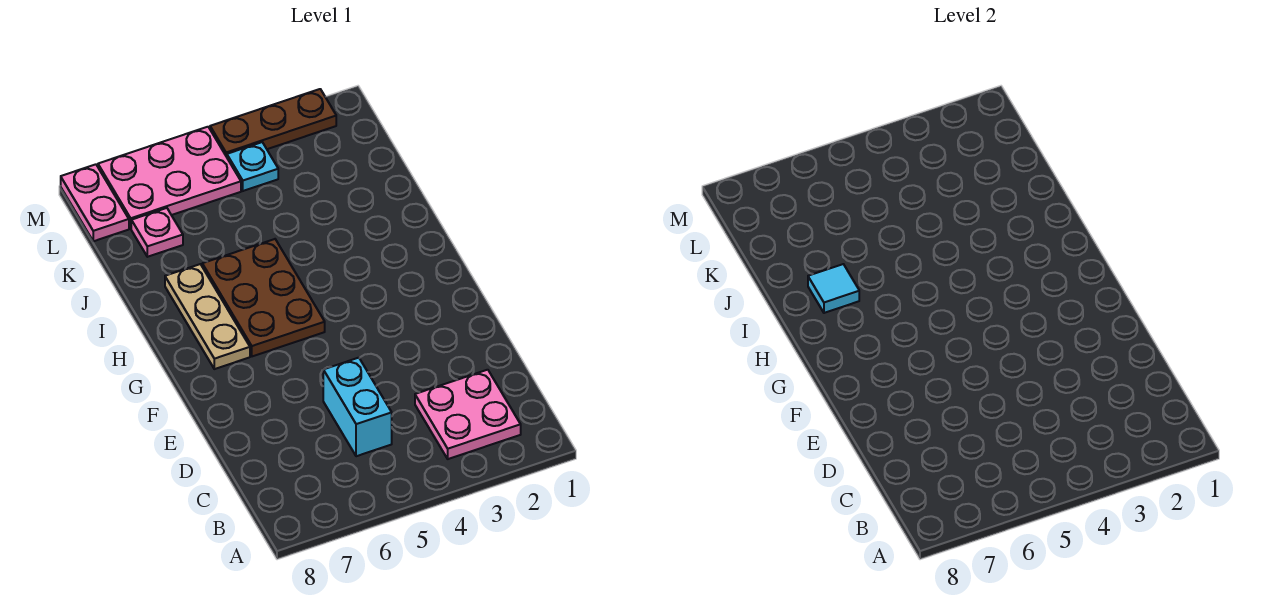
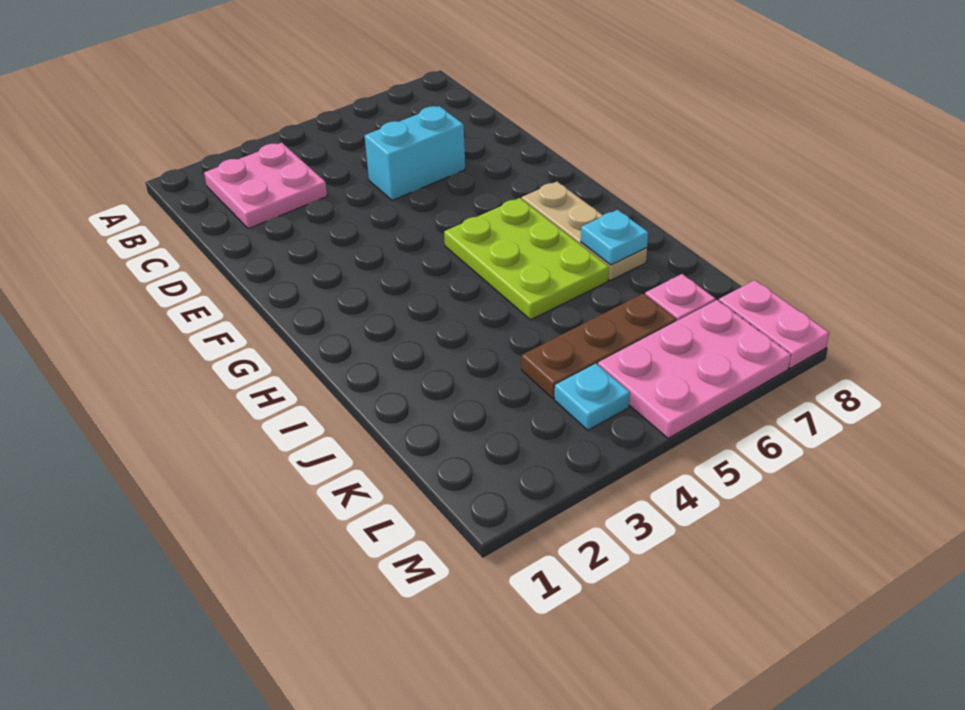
cyan 1x2 brick [323,358,392,456] -> cyan 1x2 brick turned to [365,106,465,200]
brown 2x3 plate [202,239,325,356] -> lime 2x3 plate [444,198,609,320]
cyan 1x1 tile [808,264,859,313] -> cyan 1x1 plate [581,210,648,265]
brown 1x3 plate [210,89,336,157] -> brown 1x3 plate moved to [522,293,677,399]

